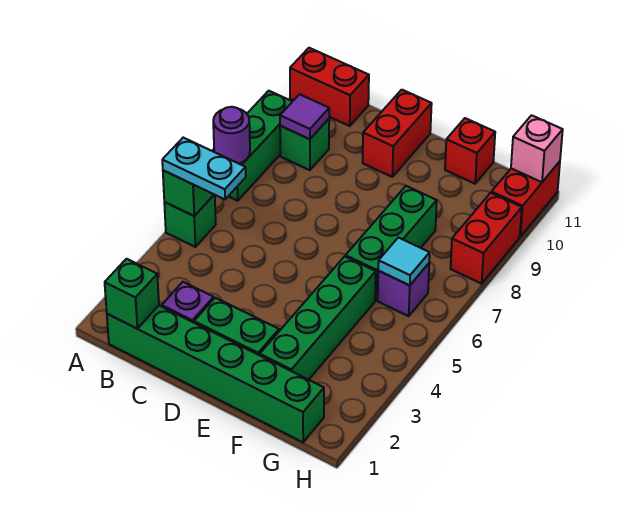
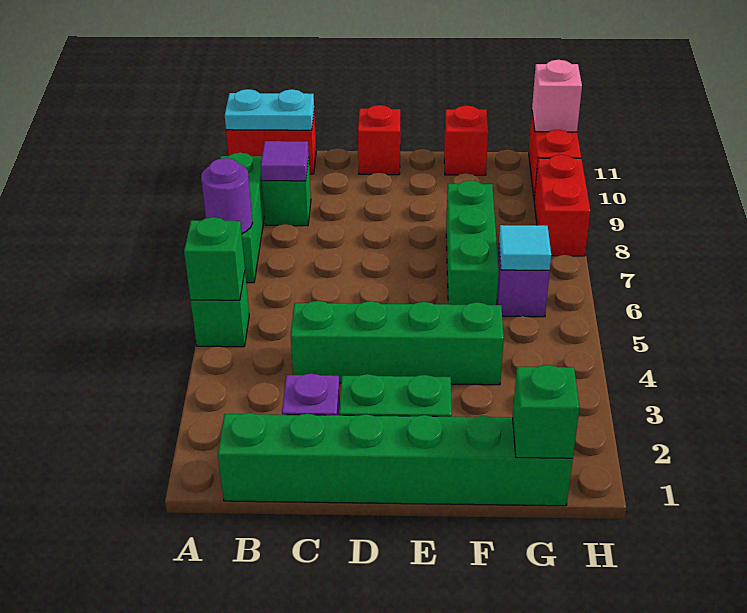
cyan 1x2 plate [162,138,246,199] -> cyan 1x2 plate moved to [225,89,314,130]
green 1x1 brick [105,259,159,328] -> green 1x1 brick moved to [513,365,579,459]
red 1x2 brick [363,90,432,177] -> red 1x1 brick [358,105,400,175]
green 1x4 brick [260,256,376,380] -> green 1x4 brick turned to [291,301,504,385]

